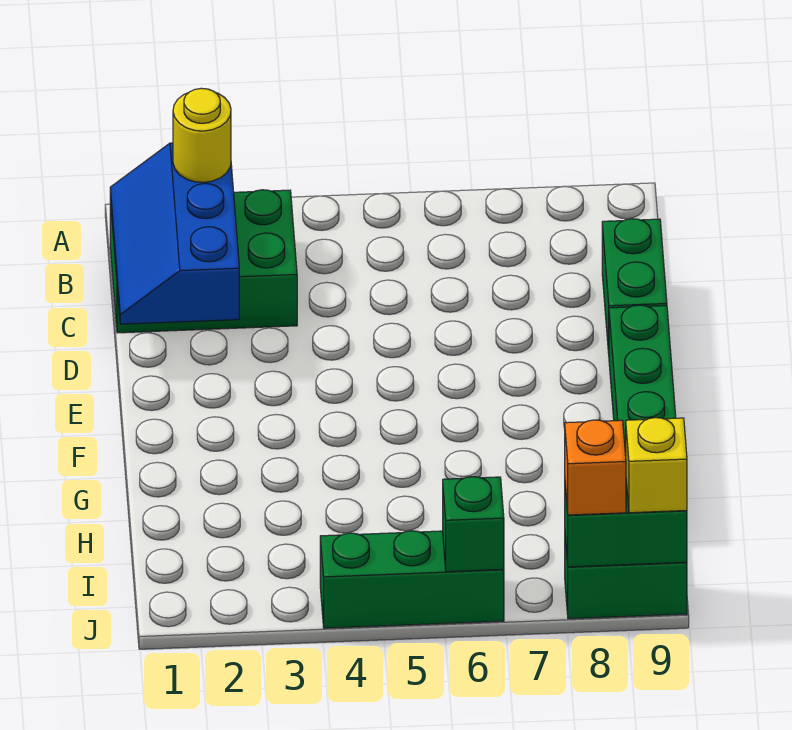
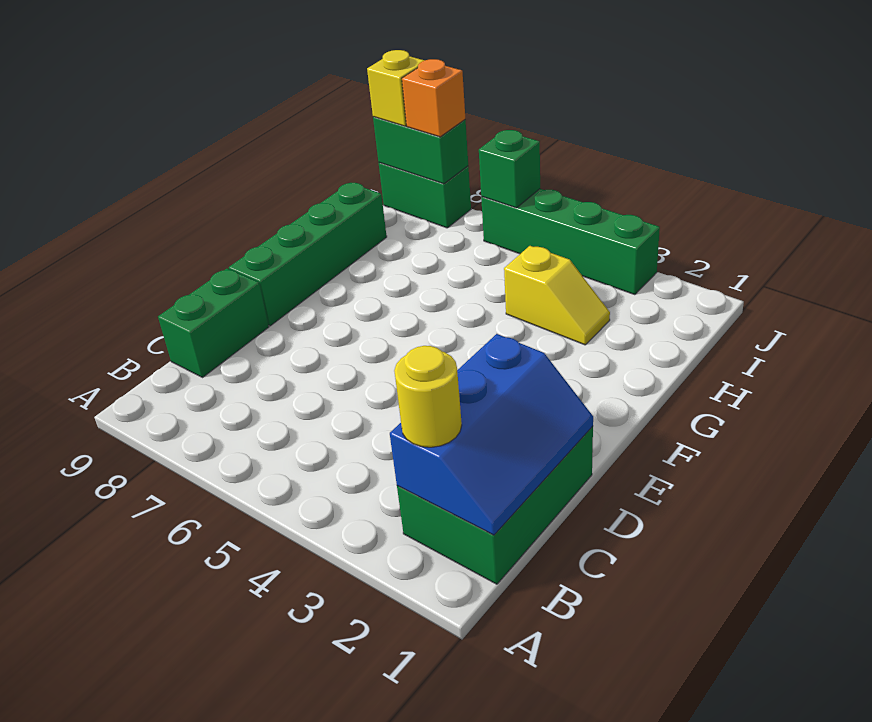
green 2x3 brick [110,190,297,333] -> green 2x3 brick turned to [397,426,593,584]
none -> yellow 1x2 slope [504,246,610,345]
green 1x3 brick [320,531,504,628] -> green 1x4 brick [481,189,660,295]

